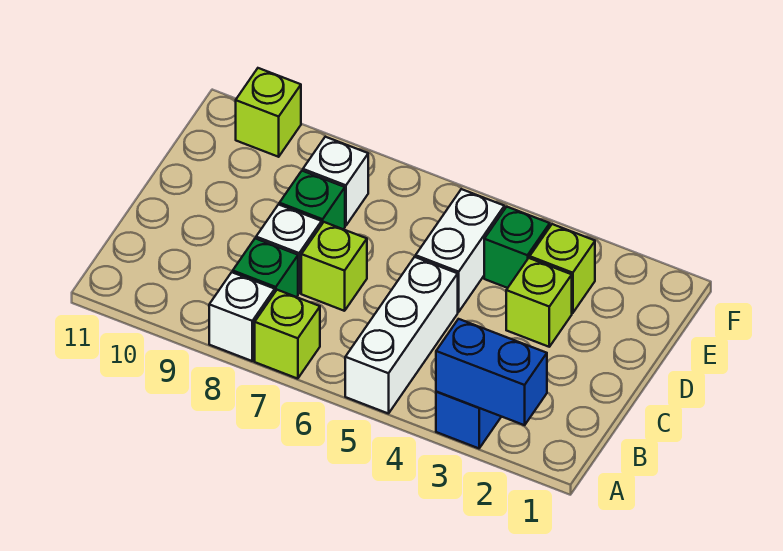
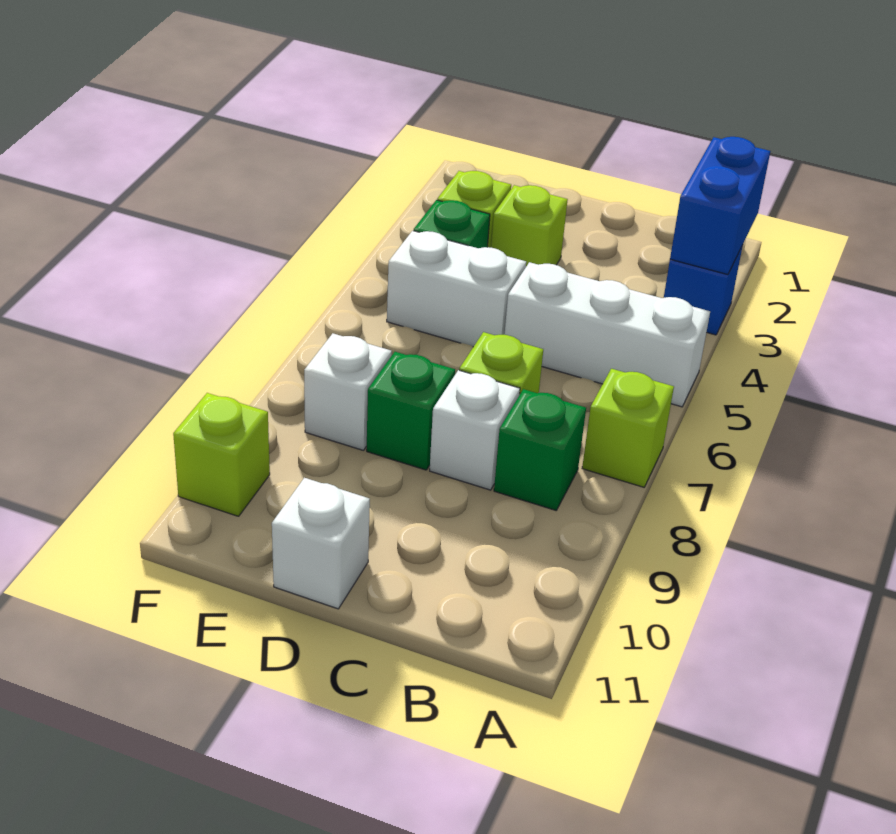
white 1x1 brick [209,272,275,361] -> white 1x1 brick moved to [272,478,370,609]

